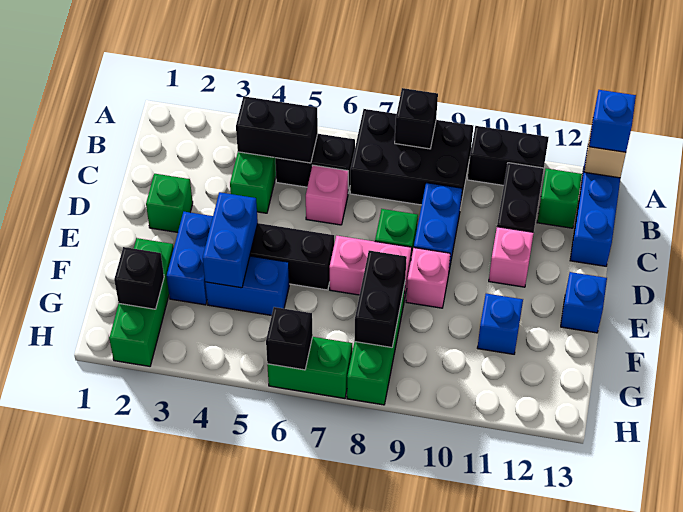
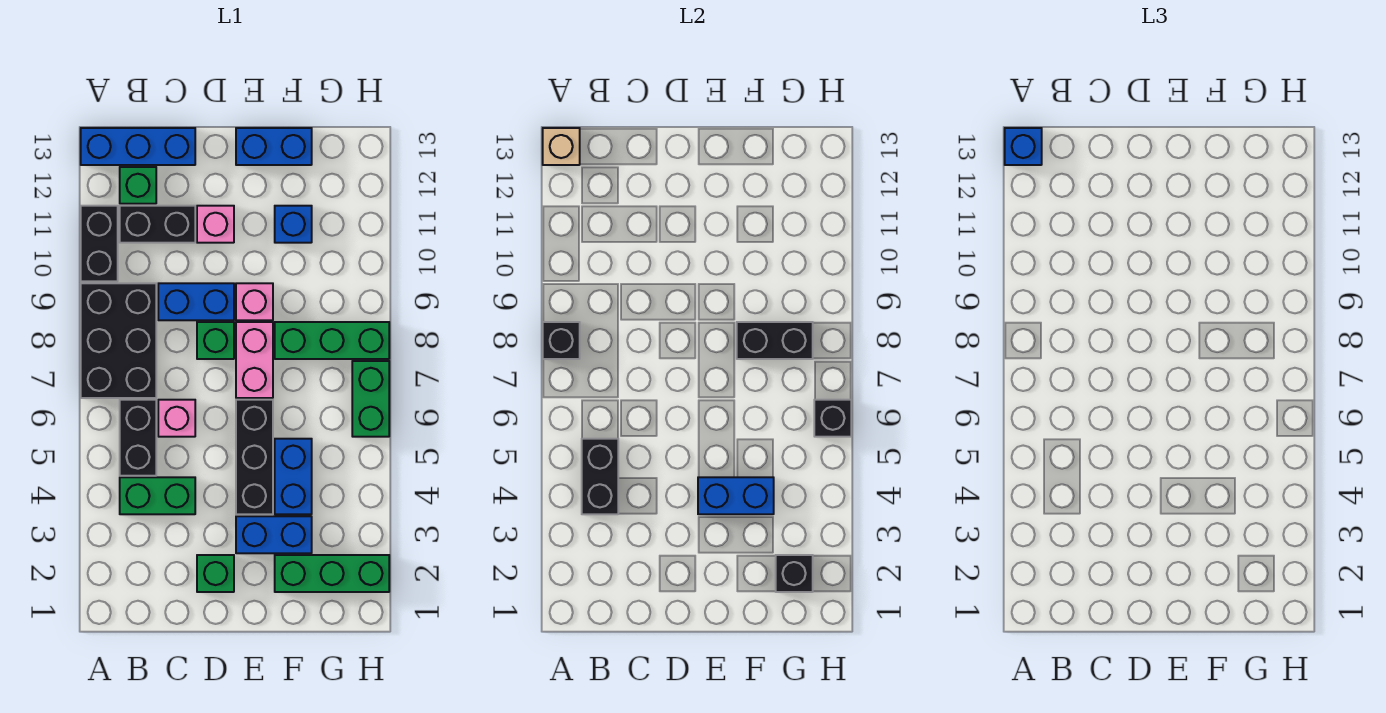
blue 1x1 brick [561,272,607,333] -> blue 1x2 brick [236,128,312,165]

